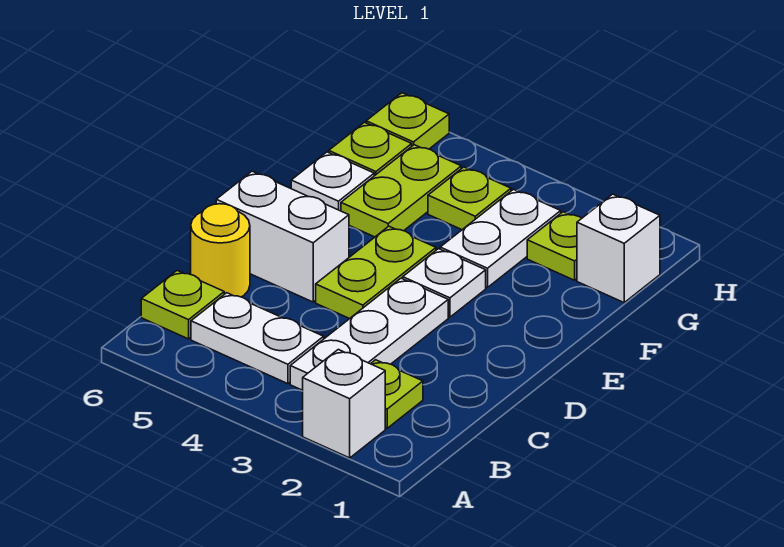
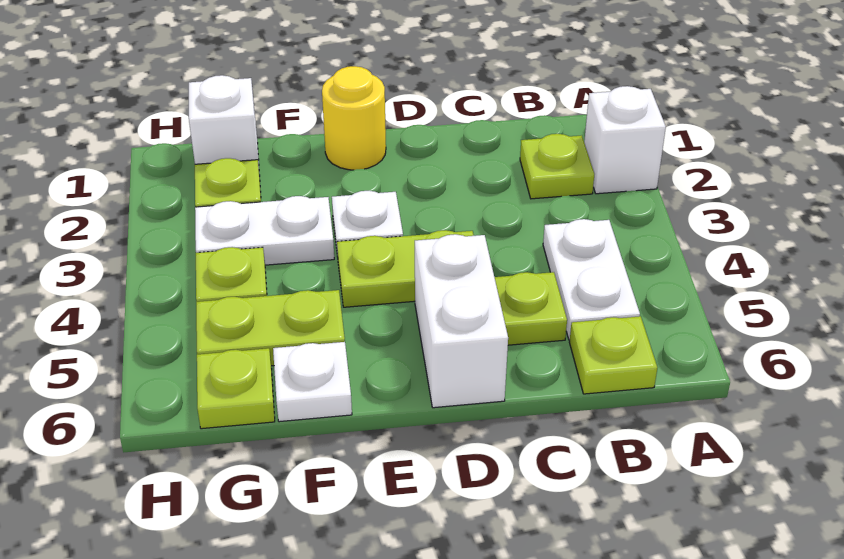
white 1x3 plate [290,278,448,390] -> none
yellow 1x1 round brick [191,204,250,297] -> yellow 1x1 round brick moved to [322,66,386,170]
lime 1x1 plate [366,93,449,149] -> lime 1x1 plate moved to [495,272,567,345]

